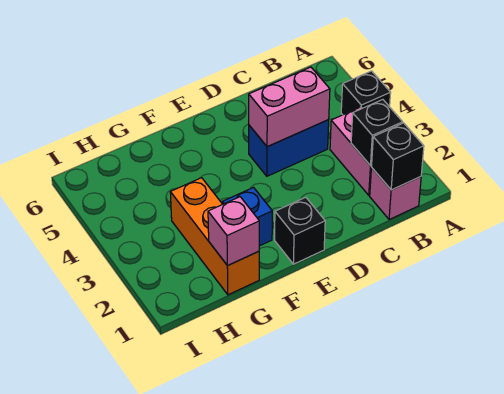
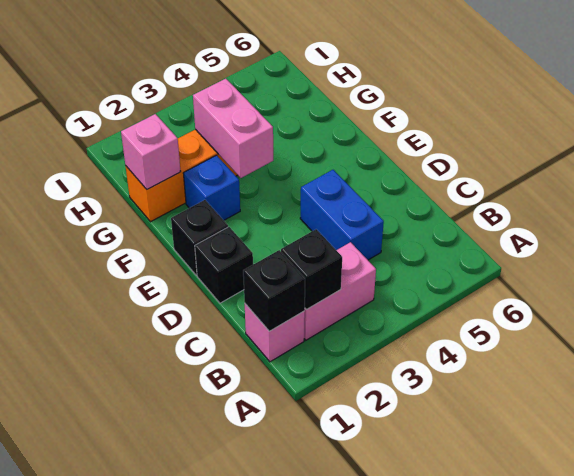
black 1x1 brick [341,71,391,115] -> black 1x1 brick moved to [195,227,253,303]
pink 1x2 brick [249,67,330,147] -> pink 1x2 brick moved to [193,79,273,178]

